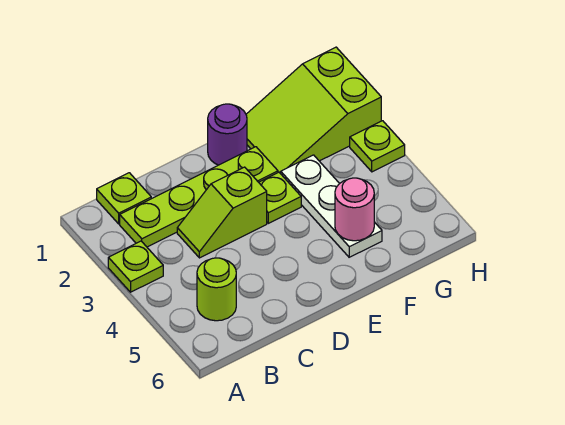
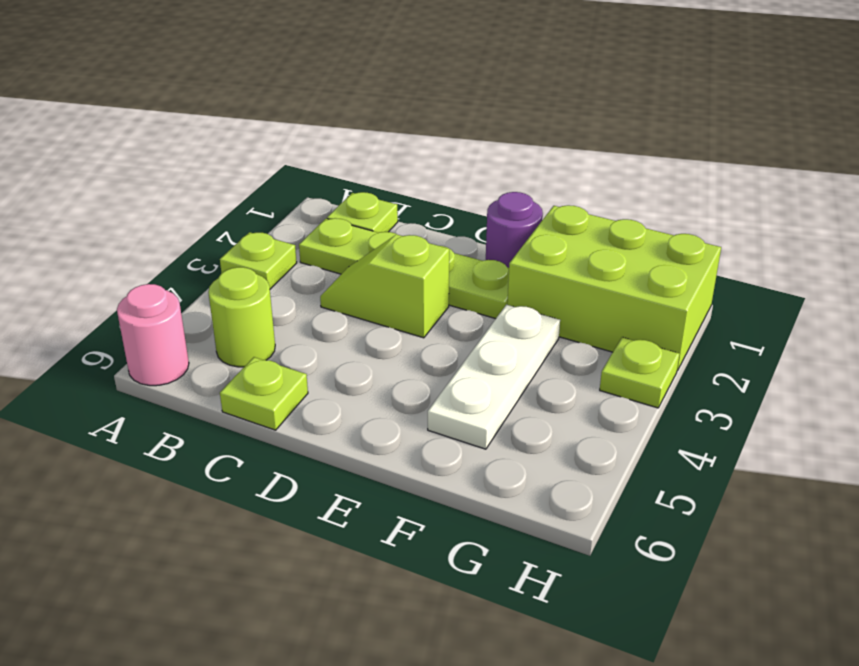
lime 1x1 plate [259,172,301,223] -> lime 1x1 plate moved to [220,357,308,430]
lime 2x3 slope [246,47,381,174] -> lime 2x3 brick [507,205,721,371]
pink 1x1 round brick [335,178,374,241] -> pink 1x1 round brick moved to [117,284,189,386]

